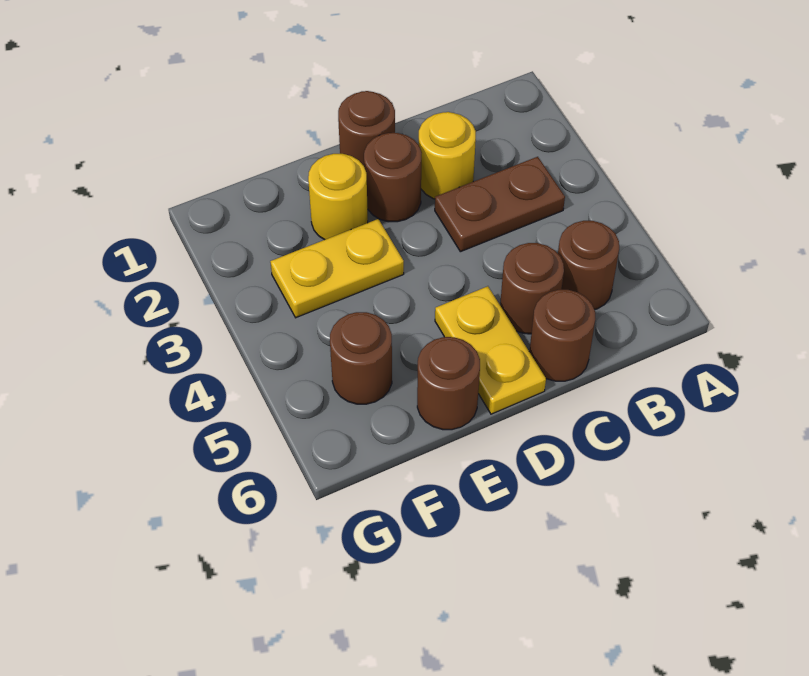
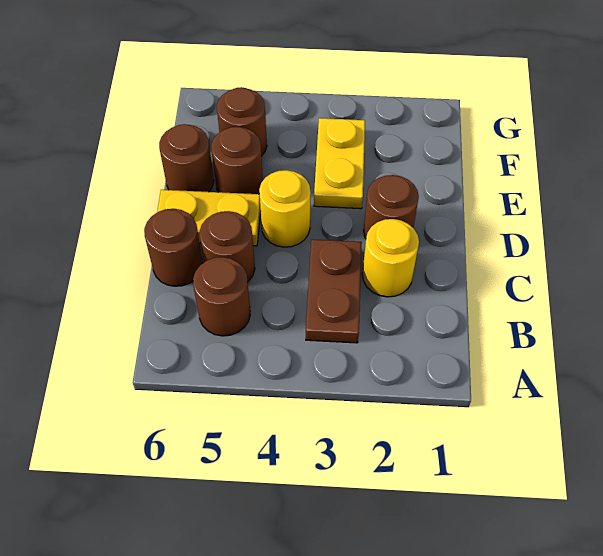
brown 1x1 round brick [338,91,395,166] -> brown 1x1 round brick moved to [211,127,263,194]
yellow 1x1 round brick [308,154,368,240] -> yellow 1x1 round brick moved to [259,170,311,247]

